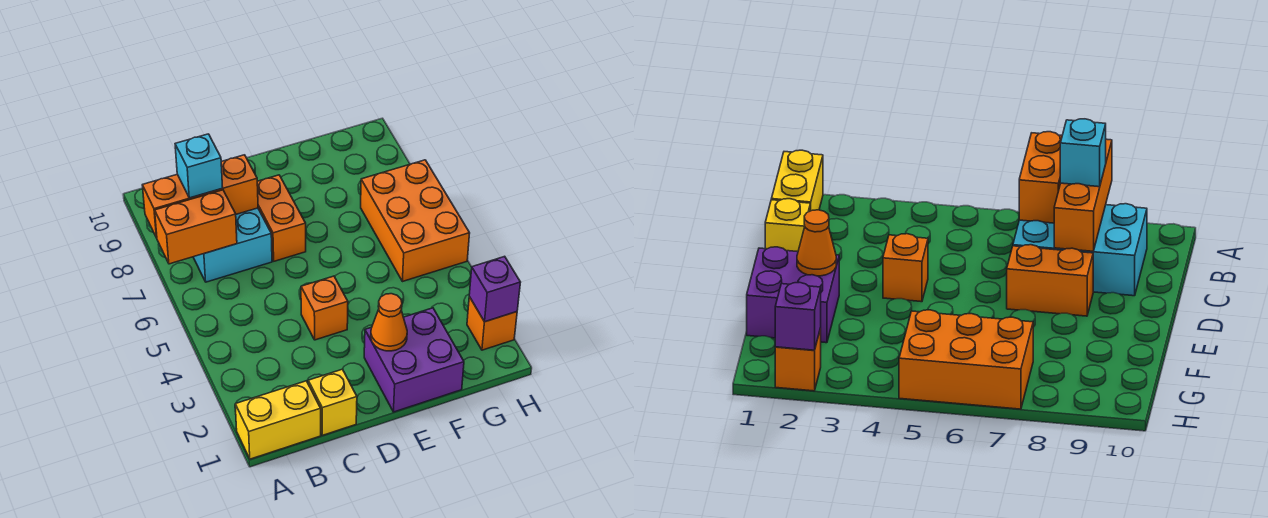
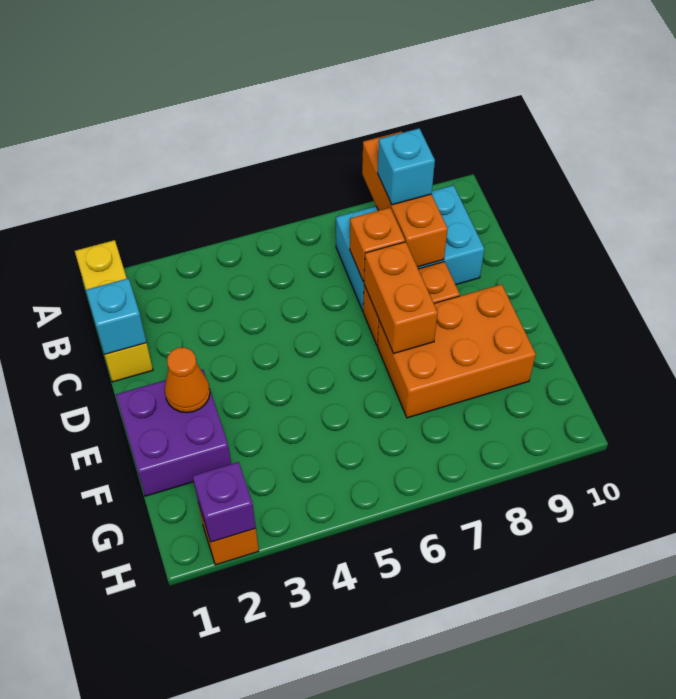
orange 1x2 brick [155,190,237,264] -> orange 1x2 brick moved to [364,242,438,354]
none -> cyan 1x1 brick [86,278,146,354]
orange 1x1 brick [301,276,348,340] -> orange 1x1 brick moved to [350,208,405,282]
orange 2x3 brick [361,160,470,282] -> orange 2x3 brick moved to [378,284,536,418]

